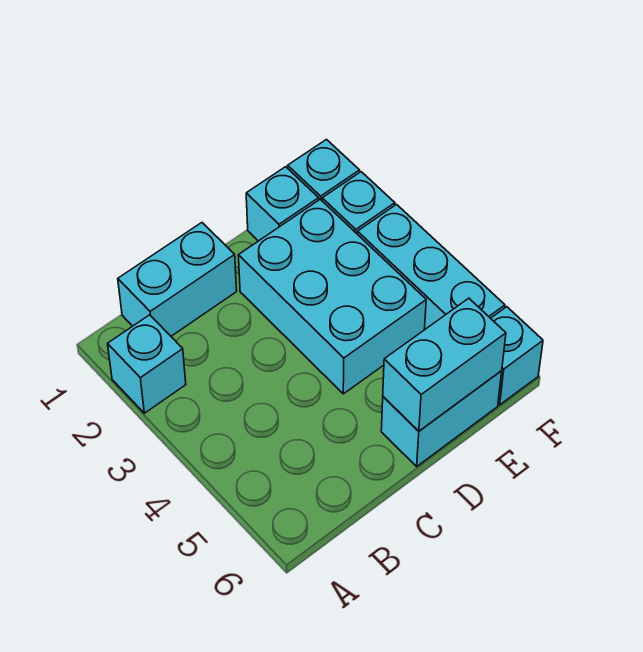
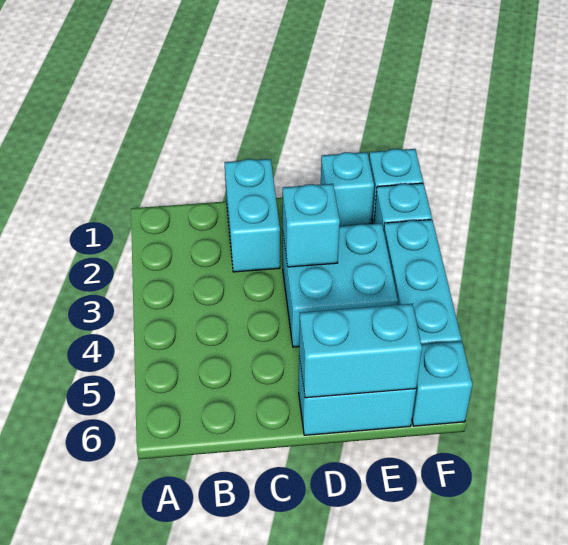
cyan 1x1 brick [108,315,186,413] -> cyan 1x1 brick moved to [283,184,340,267]
cyan 1x2 brick [118,223,237,336] -> cyan 1x2 brick turned to [225,159,280,272]
cyan 2x3 brick [238,199,426,394] -> cyan 2x2 brick [283,223,398,347]

